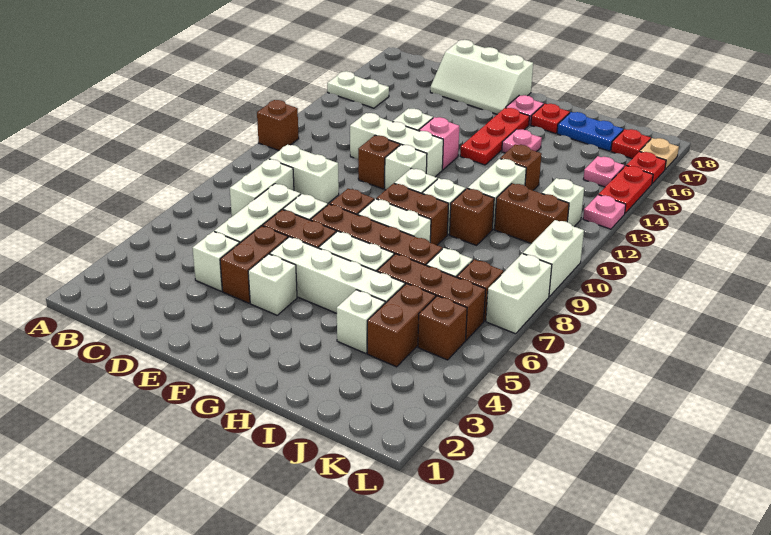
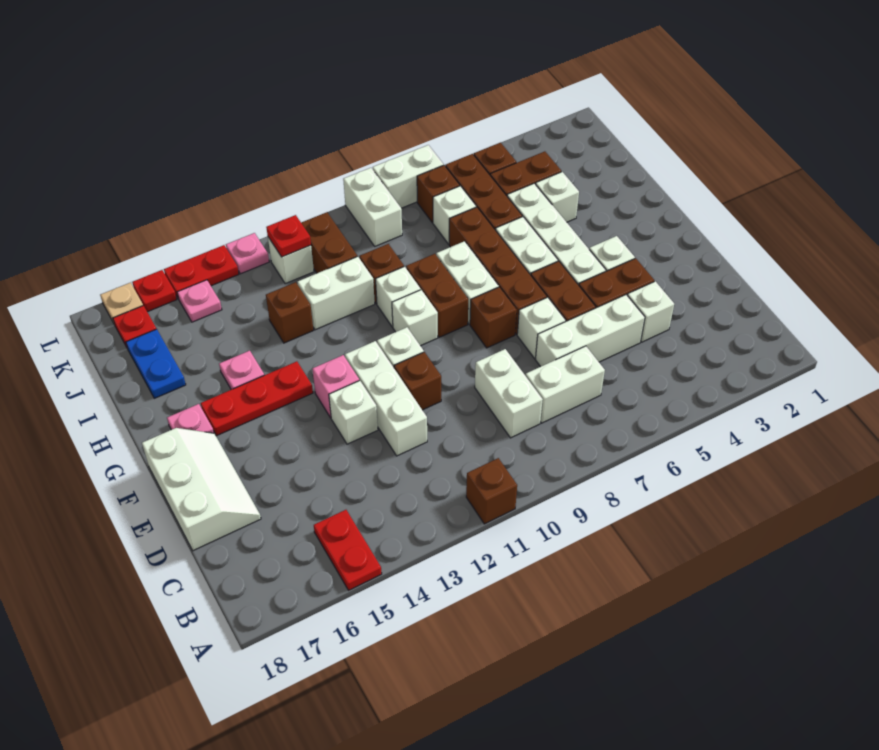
white 1x2 plate [327,71,389,108] -> red 1x2 plate [314,510,382,590]
red 1x1 plate [531,104,570,134] -> red 1x1 plate moved to [266,215,311,257]
white 1x2 brick [523,220,584,297] -> white 1x2 brick turned to [343,168,402,246]

